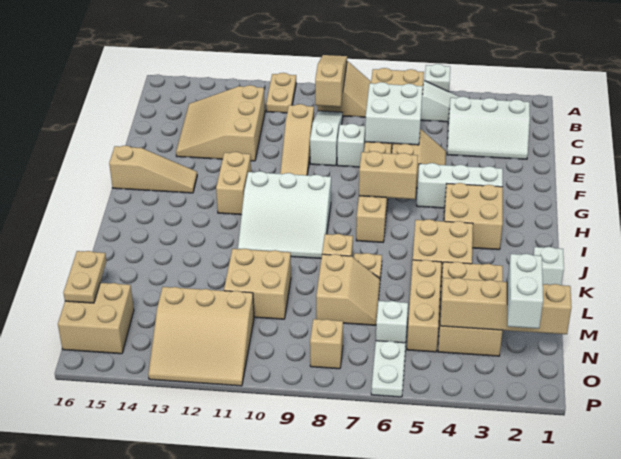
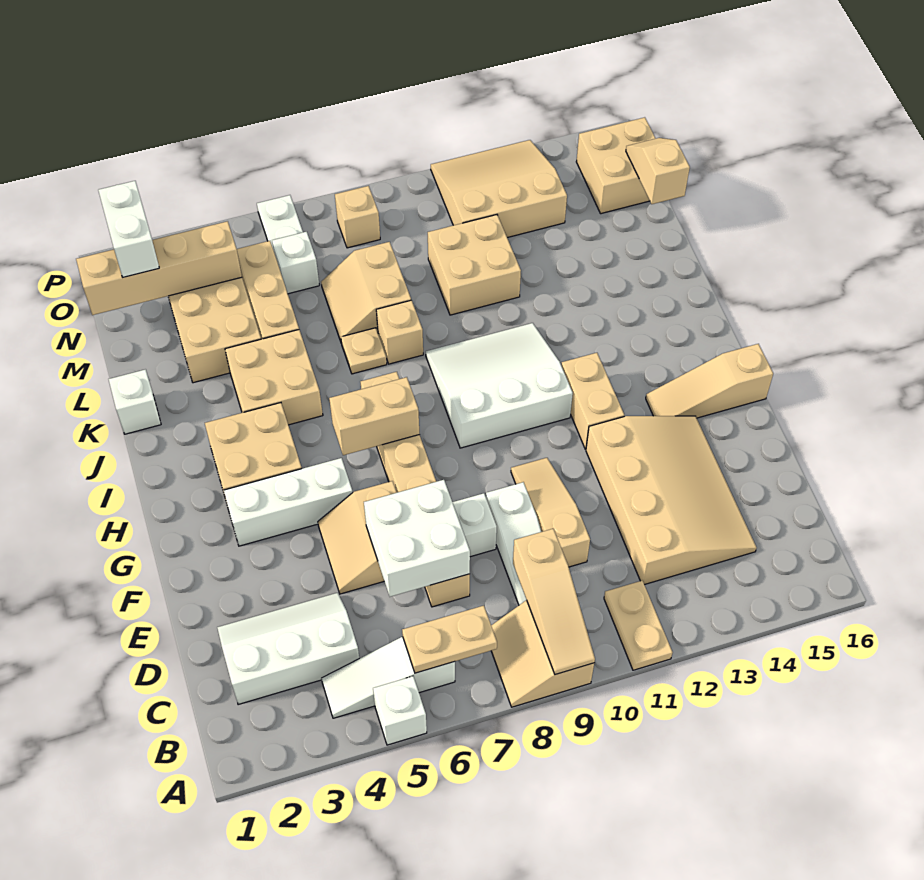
tan 3x3 slope [176,85,265,161] -> tan 3x4 slope [586,416,756,585]
tan 1x2 plate [63,251,106,303] -> tan 1x2 slope [626,138,690,204]

